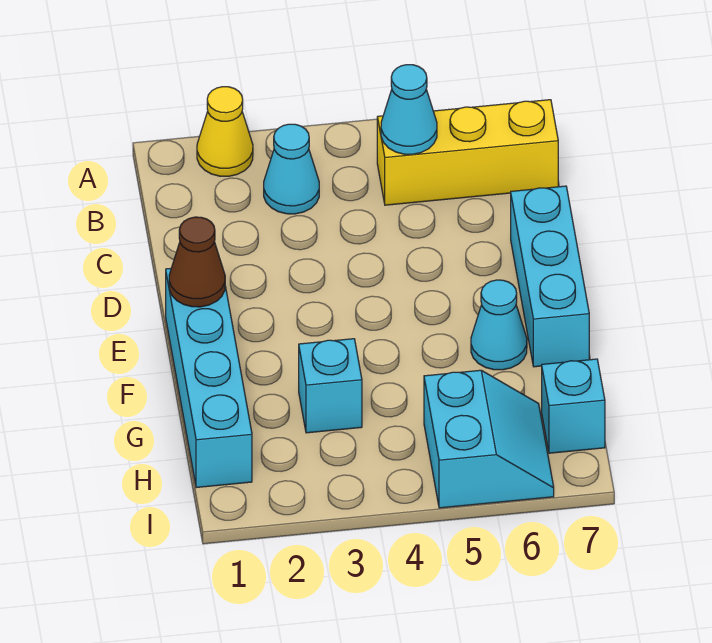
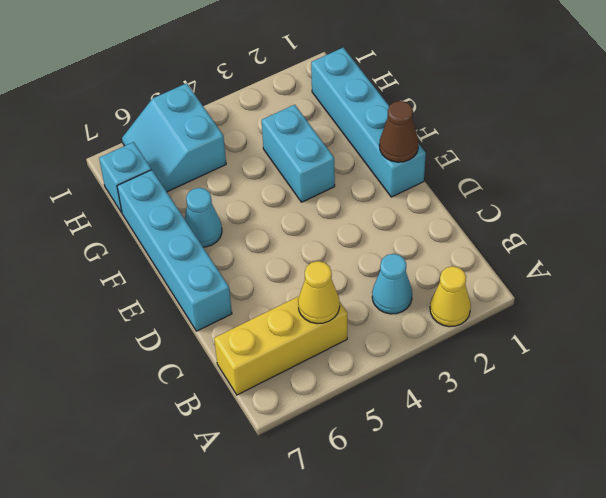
cyan 1x1 cone [381,65,437,154] -> yellow 1x1 cone [298,261,340,324]
cyan 1x3 brick [511,186,589,367] -> cyan 1x4 brick [117,170,232,331]
cyan 1x1 brick [299,339,362,433] -> cyan 1x2 brick [262,105,335,202]

